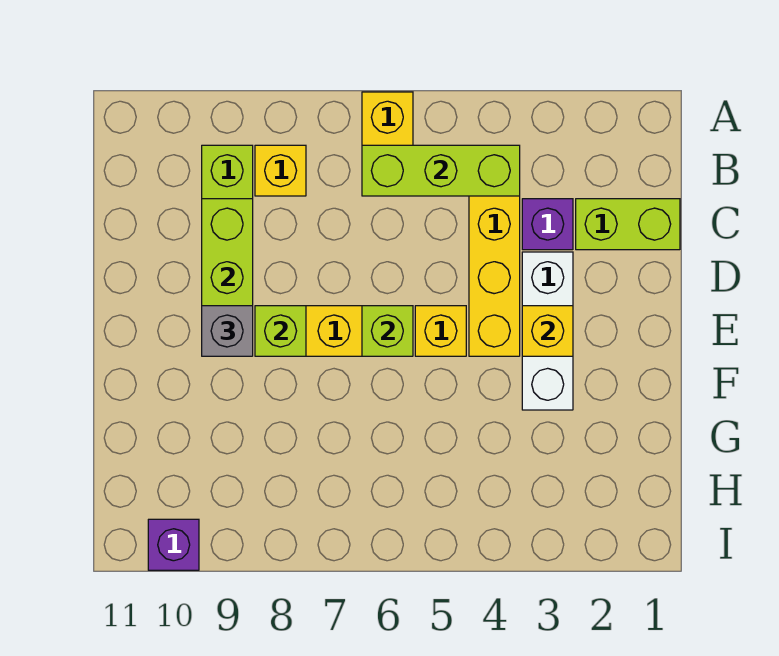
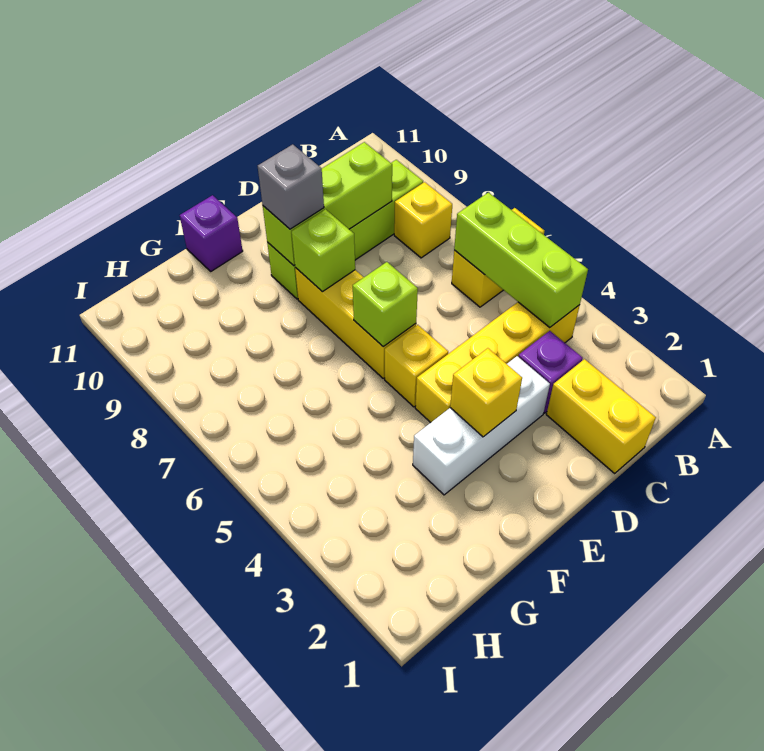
lime 1x2 brick [576,199,680,250] -> yellow 1x2 brick [546,359,656,473]
purple 1x1 brick [148,519,199,570] -> purple 1x1 brick moved to [180,195,243,271]

